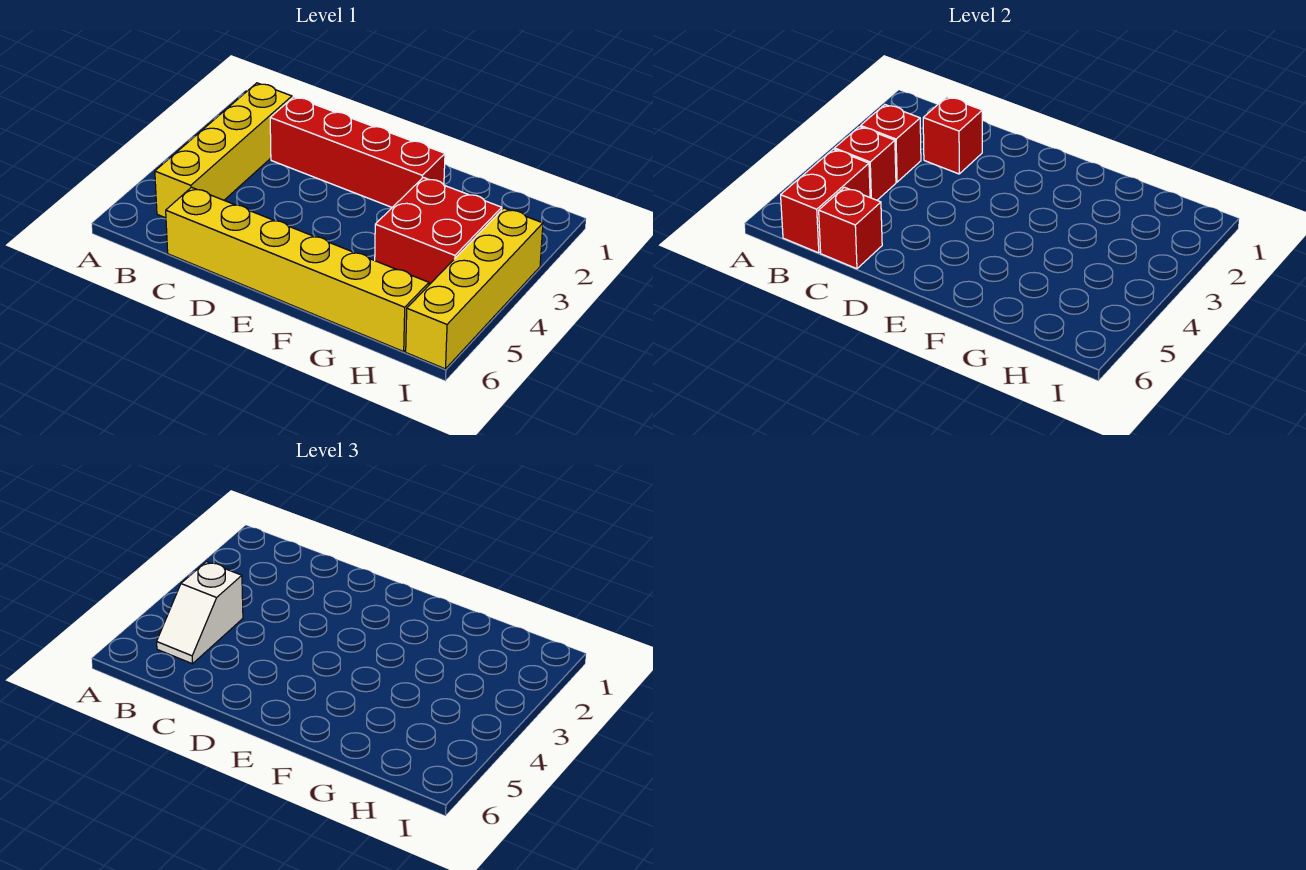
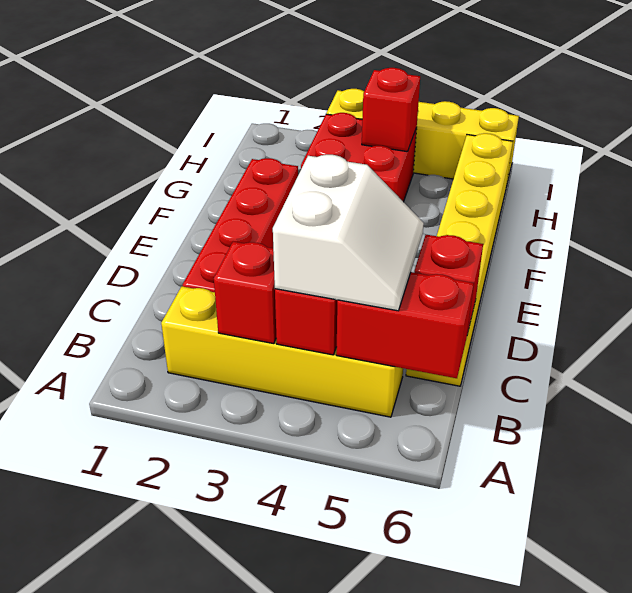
white 1x2 slope [157,562,243,664] -> white 2x2 slope [273,155,424,311]
red 1x1 brick [923,97,982,174] -> red 1x1 brick moved to [362,68,420,152]

